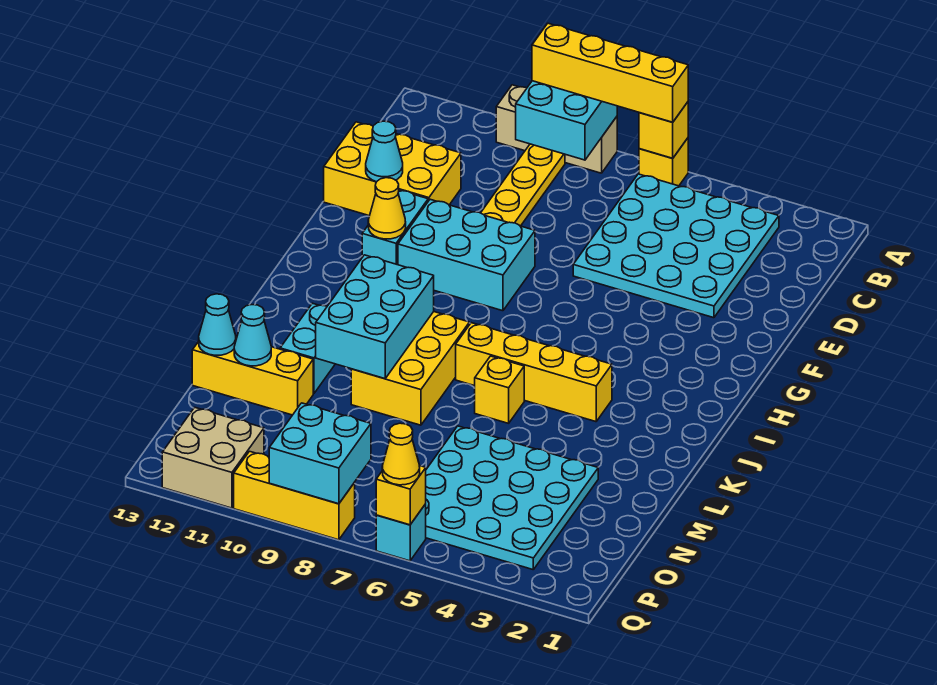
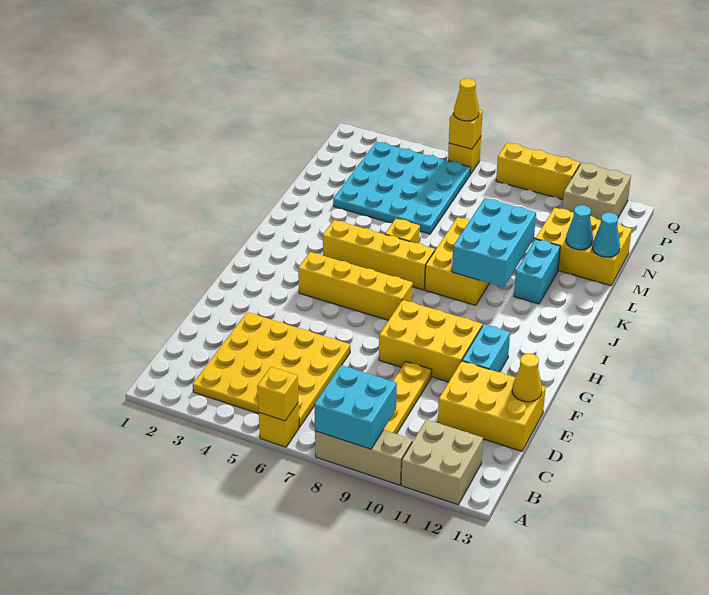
yellow 1x4 brick [532,23,688,122] -> yellow 1x4 brick moved to [298,252,413,320]
none -> tan 2x2 brick [401,419,483,505]
cyan 4x4 plate [573,174,779,318] -> yellow 4x4 plate [193,312,350,427]
cyan 1x1 cone [366,121,403,182] -> none
cyan 2x3 brick [398,199,535,311] -> yellow 2x3 brick [379,300,482,382]
yellow 1x1 cone [368,178,406,239] -> yellow 1x1 cone moved to [512,354,542,402]
yellow 1x3 brick [192,336,313,415] -> yellow 2x3 brick [536,208,632,286]
cyan 2x2 brick [269,403,371,504] -> none
cyan 1x1 brick [376,504,426,561] -> yellow 1x1 brick [448,137,481,174]

